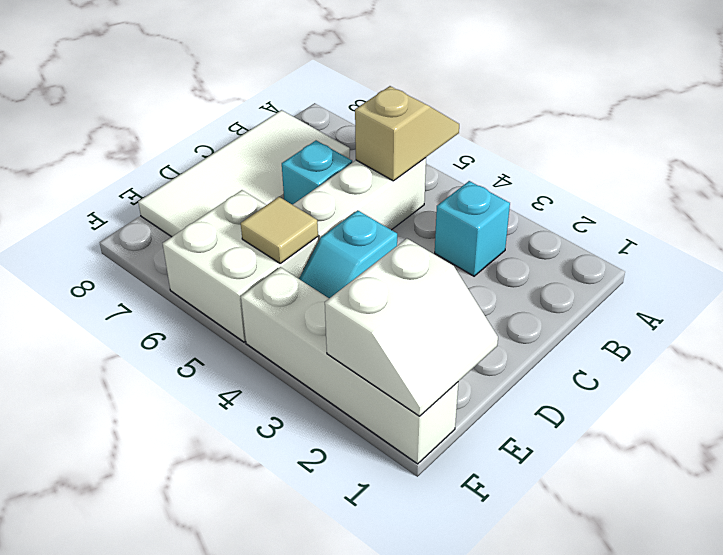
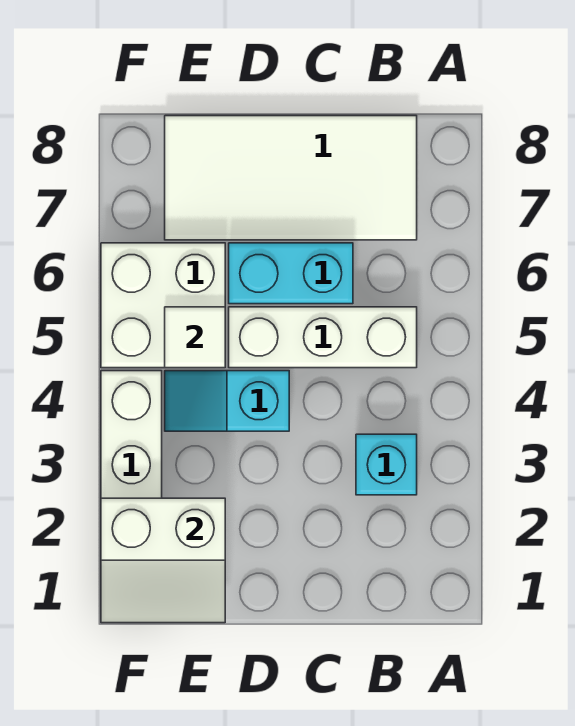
tan 1x2 slope [355,86,459,181] -> none
cyan 1x1 brick [282,140,352,205] -> cyan 1x2 brick [229,243,353,304]
tan 1x1 tile [241,197,318,263] -> white 1x1 tile [165,307,225,368]

